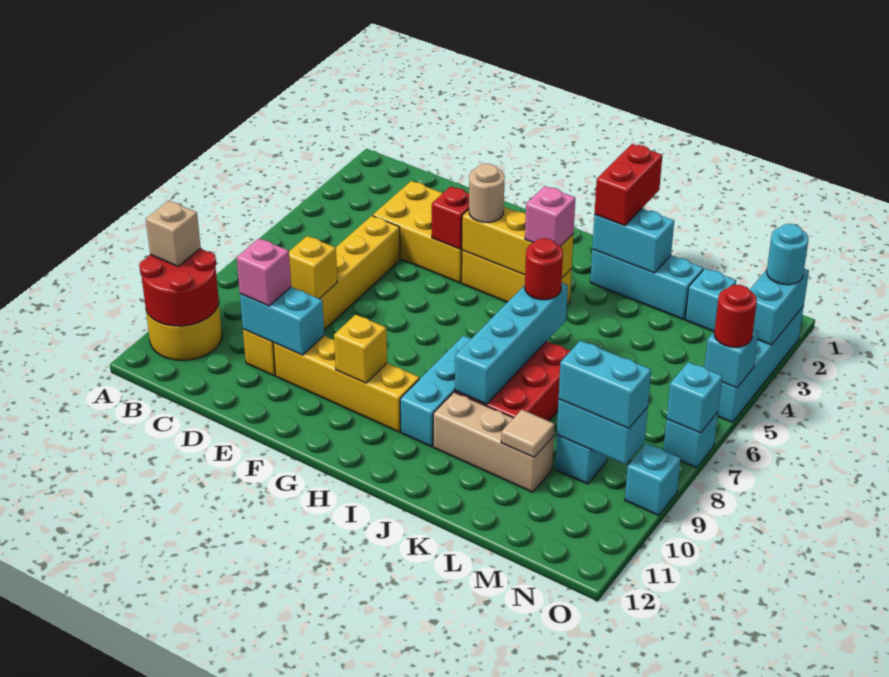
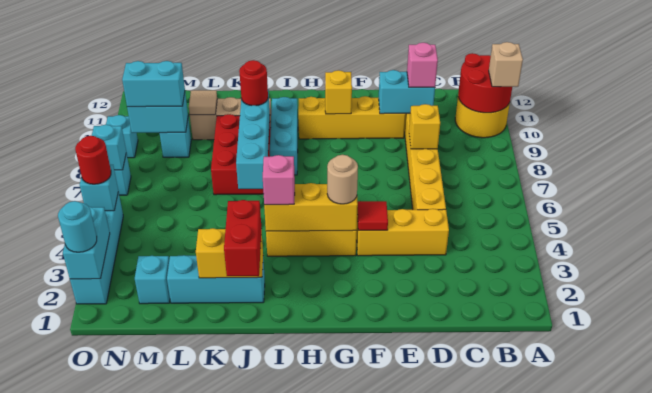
yellow 2x3 brick [373,181,462,283] -> yellow 1x3 brick [356,209,449,256]
red 1x1 brick [432,187,469,249] -> red 1x1 tile [357,201,388,230]
cyan 1x2 brick [592,209,674,273] -> yellow 1x2 brick [196,228,263,278]
red 1x1 round brick [525,238,563,300] -> red 1x1 round brick moved to [239,60,268,106]

